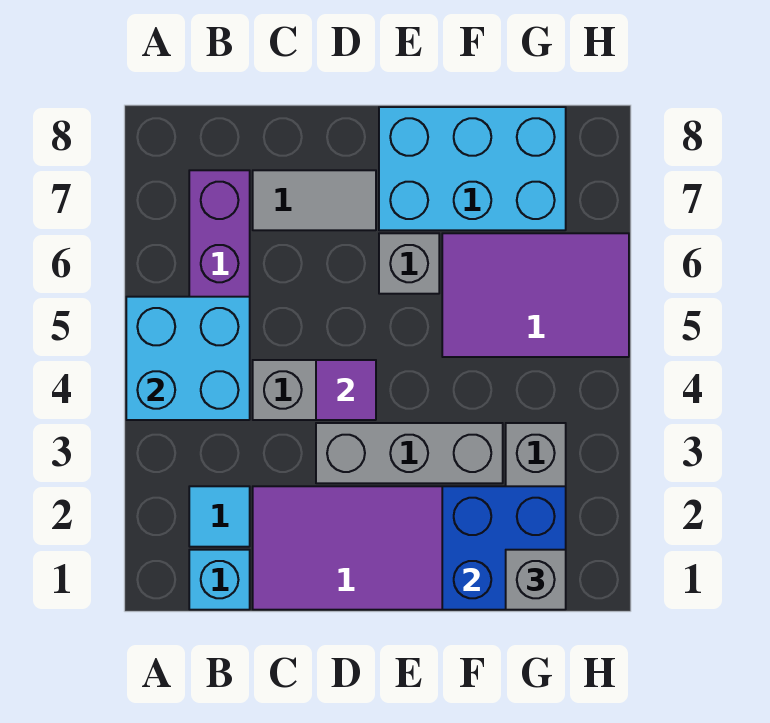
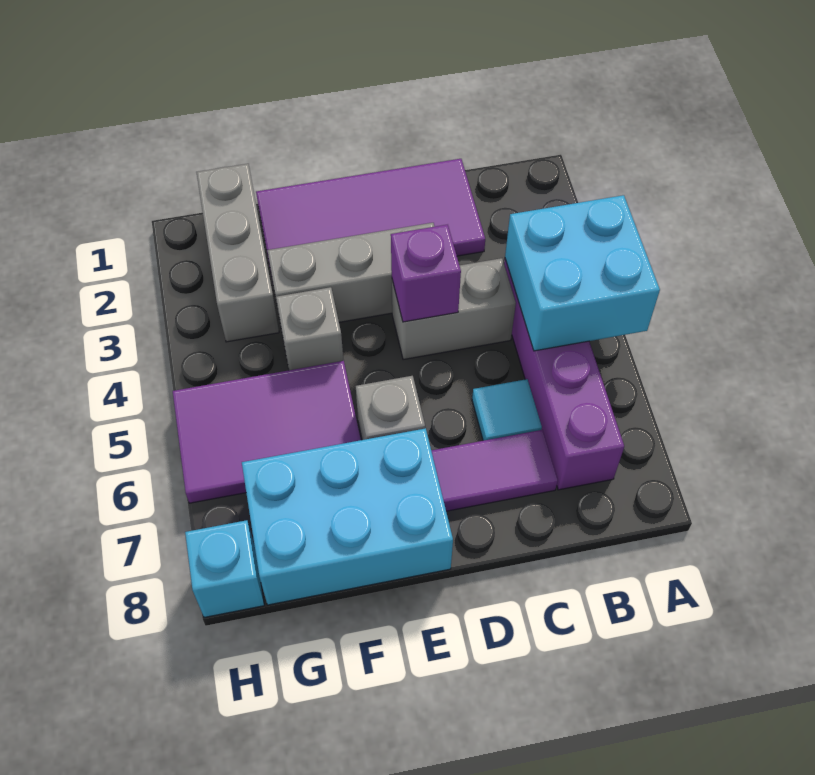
cyan 1x1 brick [189,550,250,610] -> cyan 1x1 brick moved to [185,520,264,617]
cyan 1x1 tile [189,486,250,547] -> cyan 1x1 tile moved to [472,379,542,441]
grey 1x2 tile [253,170,376,230] -> purple 1x2 tile [431,430,558,511]
purple 1x1 tile [316,360,376,420] -> purple 1x1 brick [391,225,461,322]
blue 2x2 brick [442,486,566,610] -> none
grey 1x1 brick [506,550,566,610] -> grey 1x1 brick moved to [276,287,344,370]

